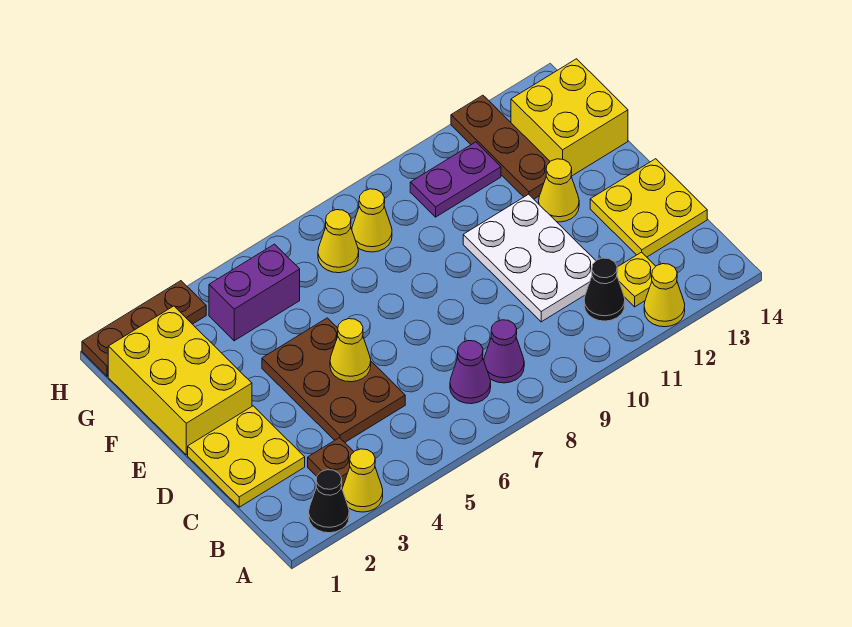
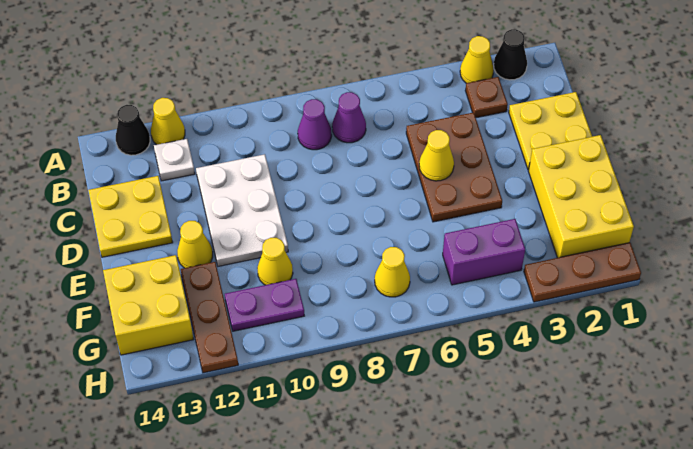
black 1x1 cone [584,258,625,321] -> black 1x1 cone moved to [116,105,150,155]
yellow 1x1 plate [617,252,656,307] -> white 1x1 plate [154,139,195,181]
yellow 1x1 cone [352,189,392,252] -> yellow 1x1 cone moved to [257,238,293,285]

